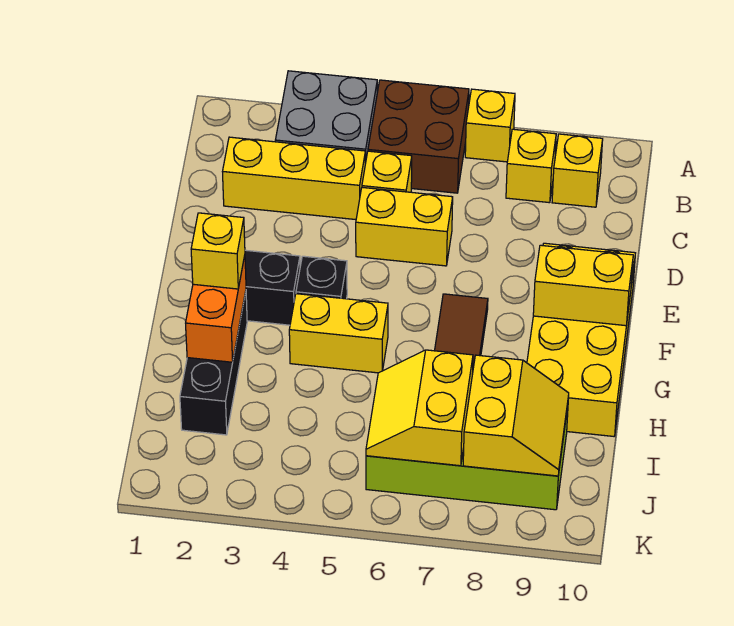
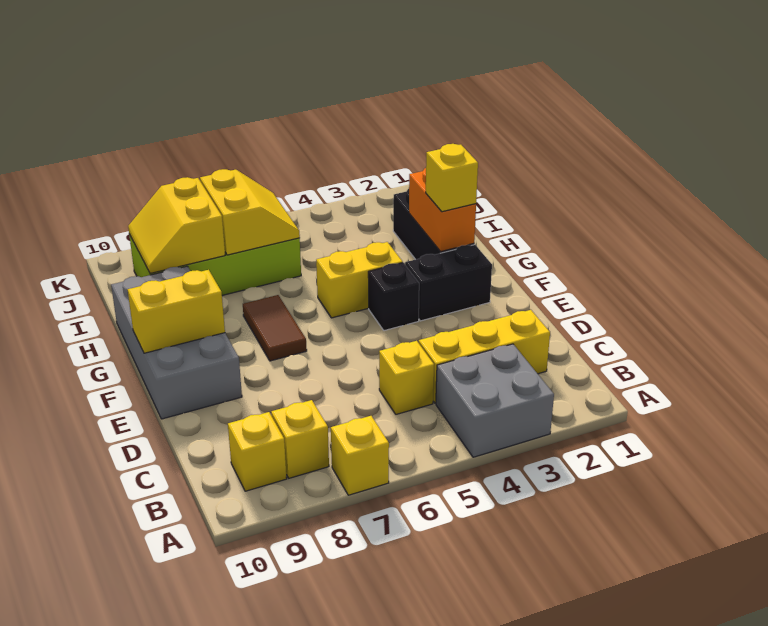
brown 2x2 brick [368,80,469,193] -> none
yellow 1x2 brick [356,187,453,266] -> none
yellow 2x4 brick [527,243,635,436] -> grey 2x4 brick [111,266,242,419]

